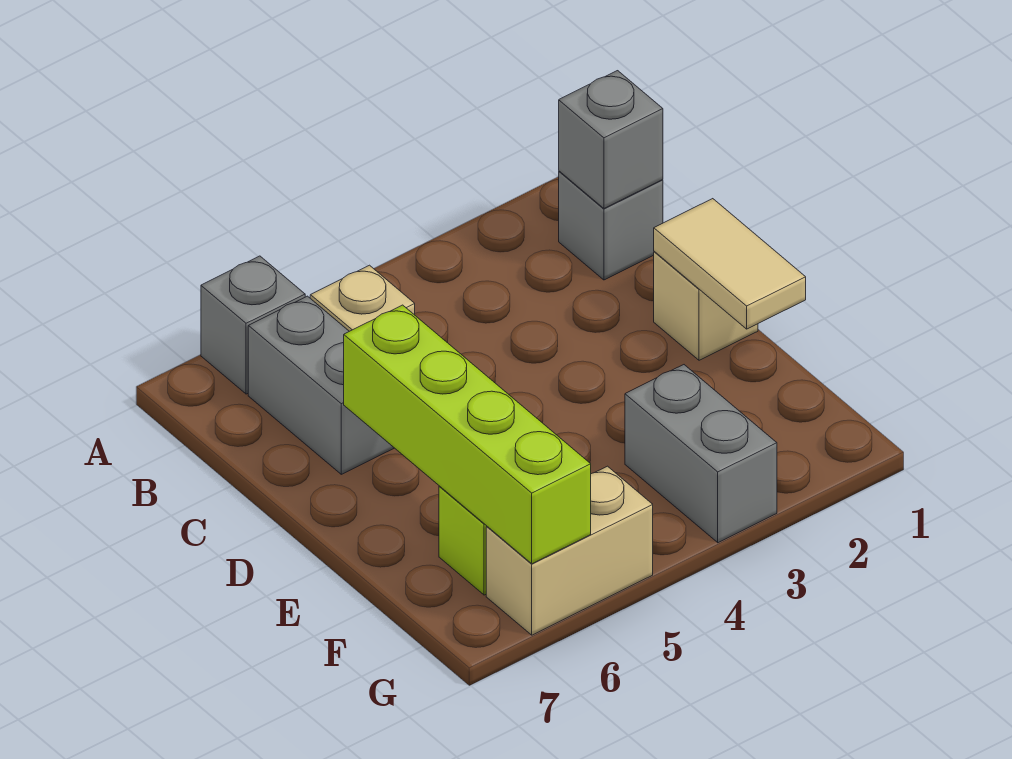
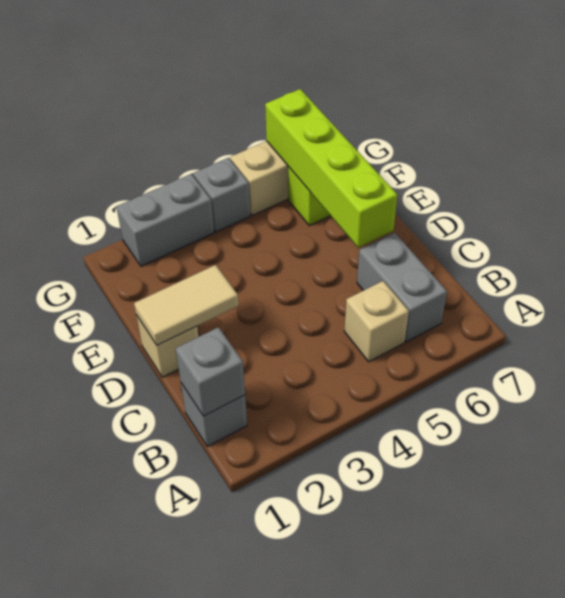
grey 1x1 brick [201,256,305,394] -> grey 1x1 brick moved to [193,158,250,232]
tan 1x2 tile [654,199,806,329] -> tan 1x2 tile turned to [134,265,239,345]
grey 1x2 brick [625,365,777,543] -> grey 1x2 brick turned to [116,174,214,266]

